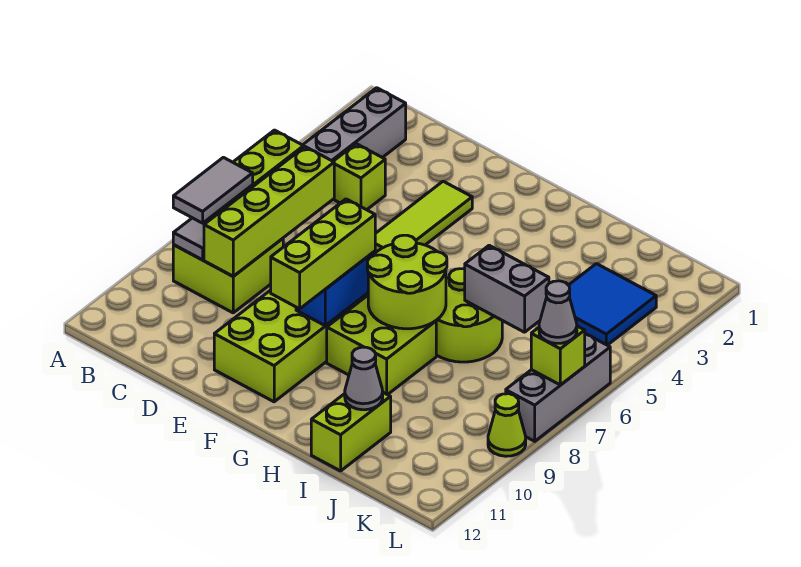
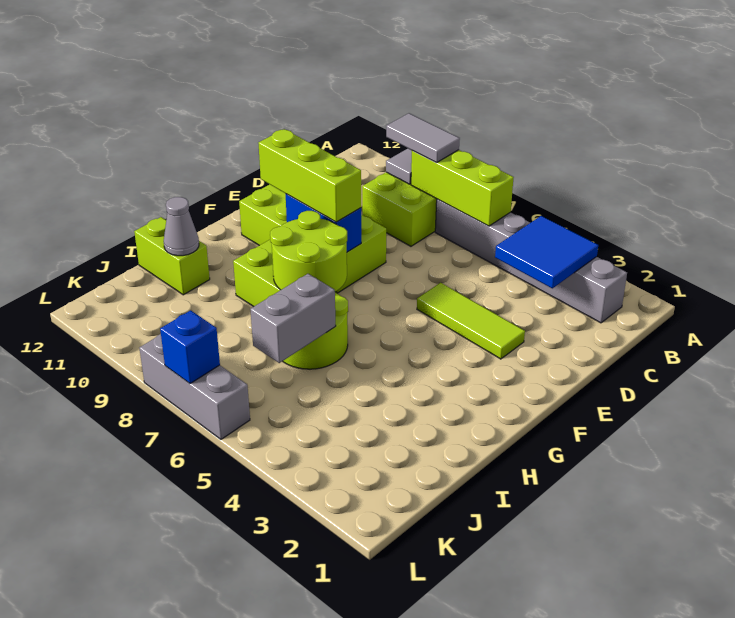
lime 1x1 brick [333,144,385,210] -> none
lime 1x4 brick [204,147,334,276] -> none
blue 2x2 tile [569,264,656,345] -> blue 2x2 tile moved to [495,216,598,288]
lime 1x1 brick [531,326,585,385] -> blue 1x1 brick [160,310,220,384]
grey 1x1 cone [539,281,577,343] -> none
lime 1x1 cone [488,394,526,456] -> none

